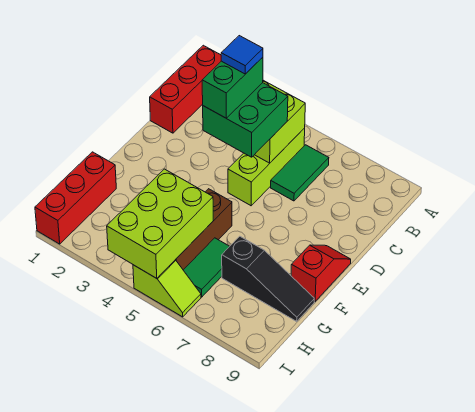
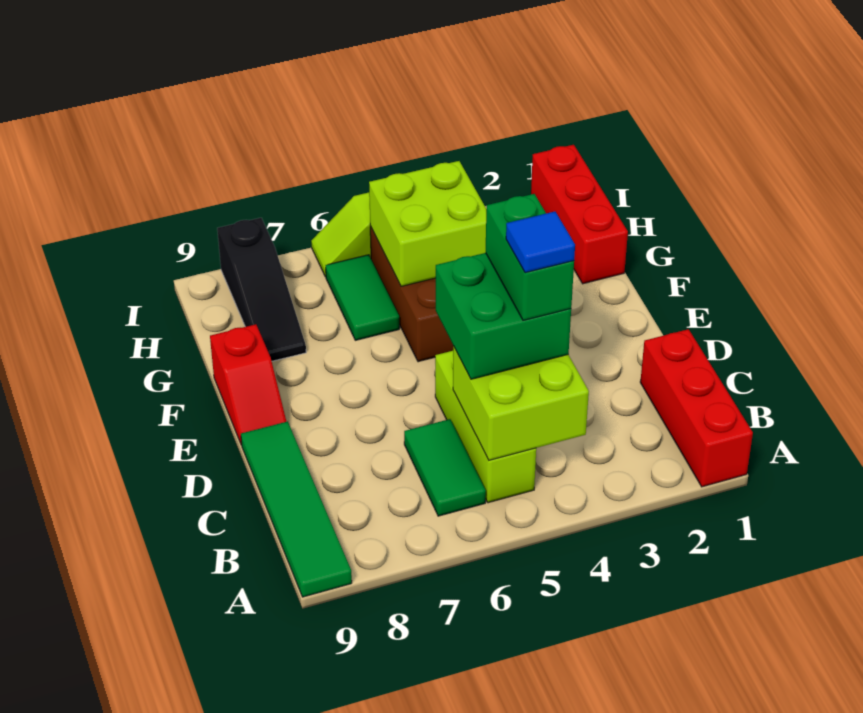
none -> green 1x4 tile [241,421,352,597]
lime 2x3 brick [107,169,213,278] -> lime 2x2 brick [369,161,486,286]
black 1x3 slope [222,236,314,321] -> black 1x3 slope turned to [217,218,306,361]

